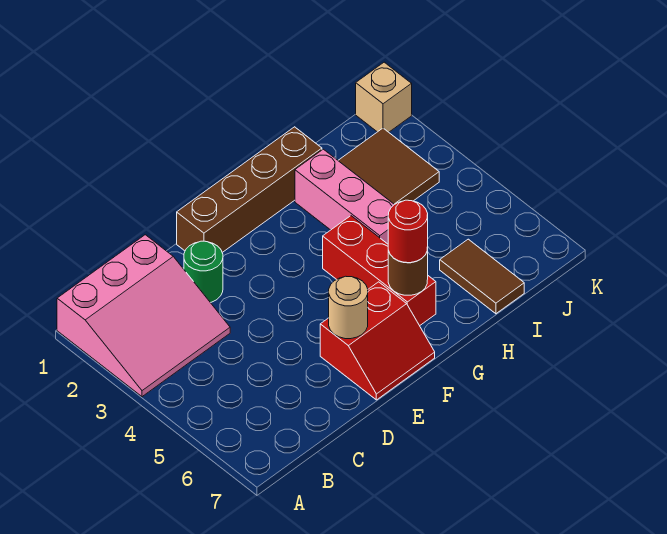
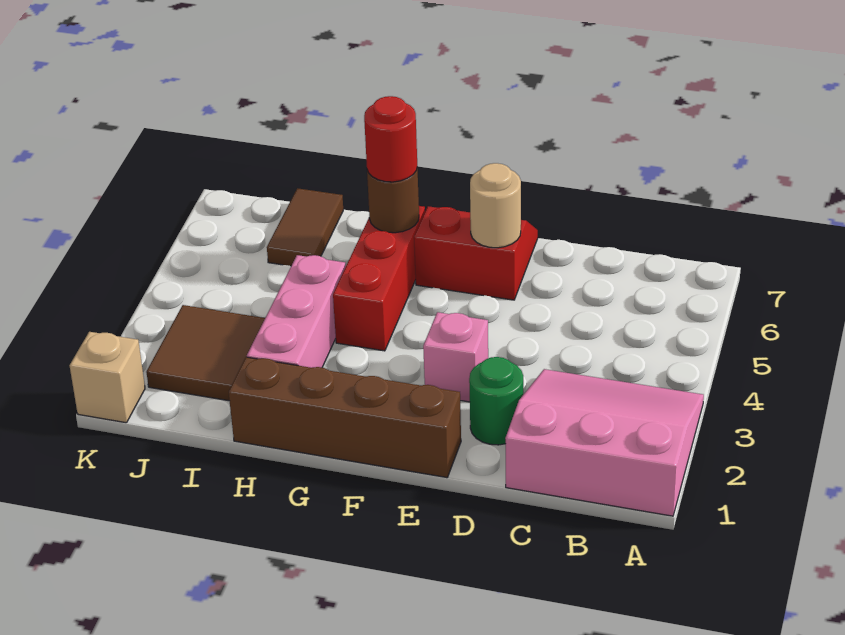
none -> pink 1x1 brick [423,312,488,402]

